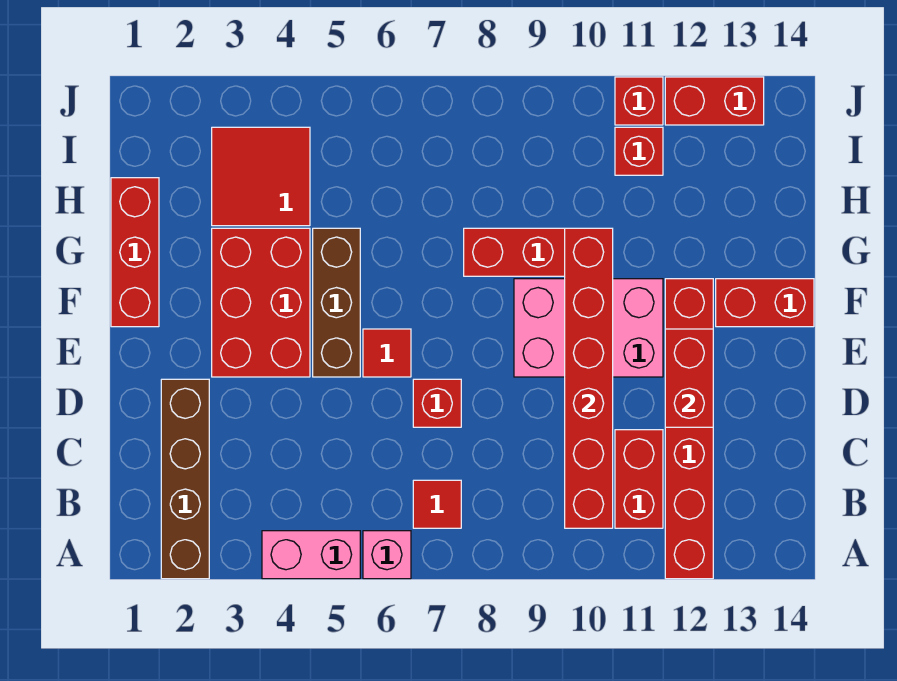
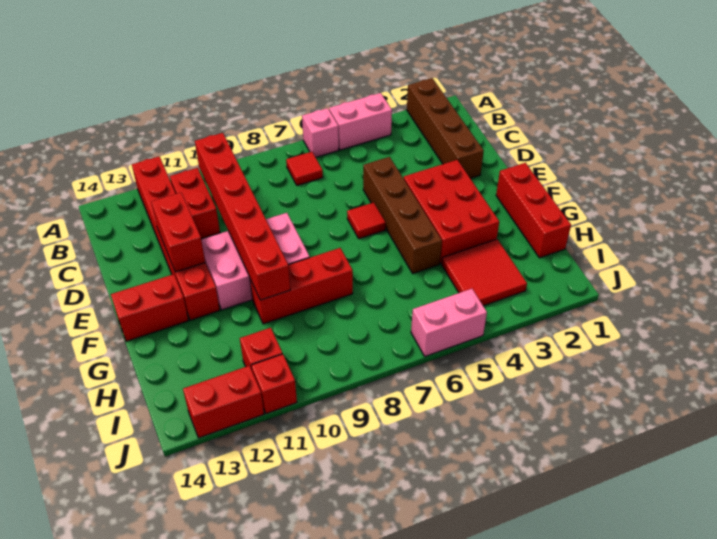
red 1x1 brick [413,379,461,427] -> none
brown 1x3 brick [313,228,360,377] -> brown 1x4 brick [363,157,442,273]
none -> pink 1x2 brick [411,289,487,356]

